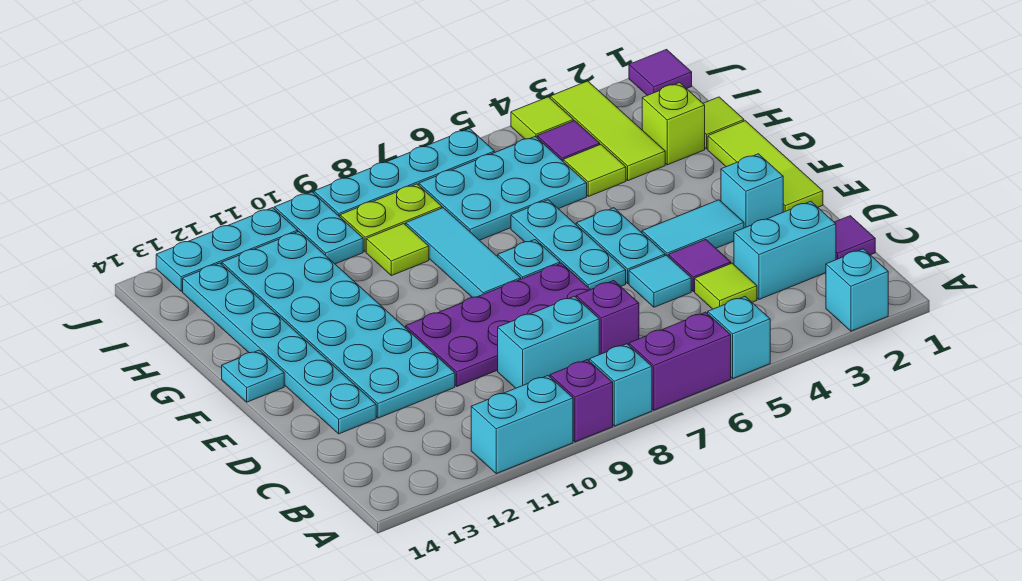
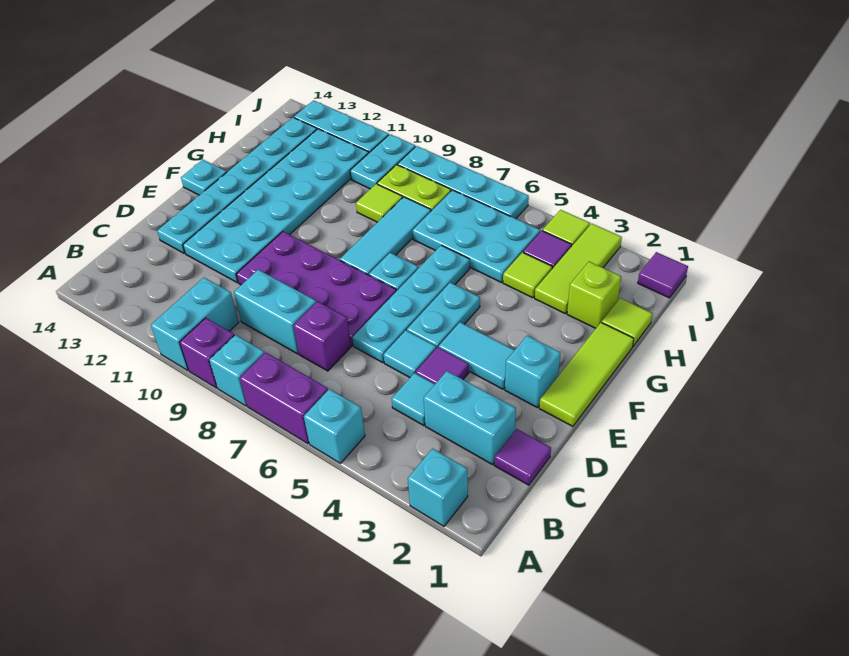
cyan 1x2 brick [471,376,573,473] -> cyan 1x2 brick turned to [151,278,239,370]
lime 1x1 tile [695,263,757,309] -> cyan 1x1 tile [392,373,435,425]
cyan 1x3 plate [511,200,626,289] -> cyan 1x4 plate [352,245,470,363]

